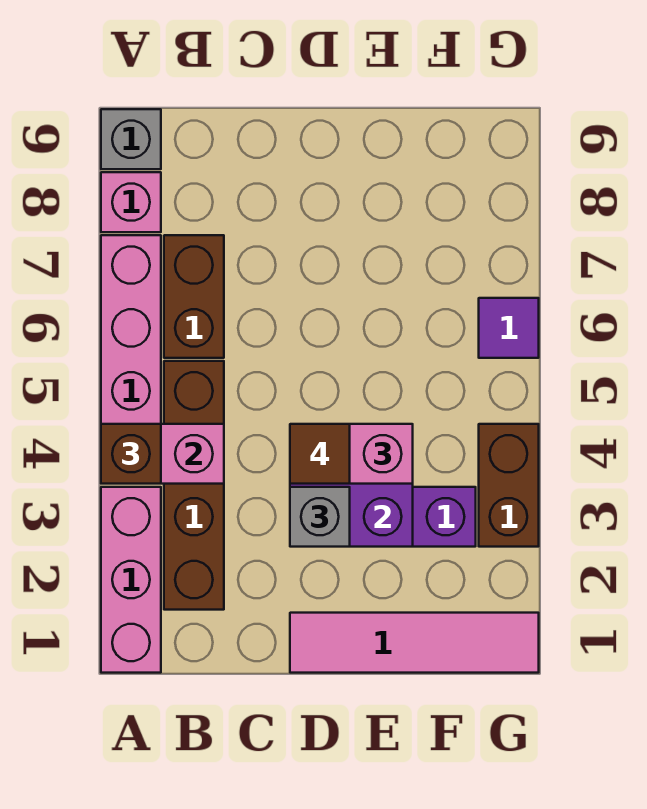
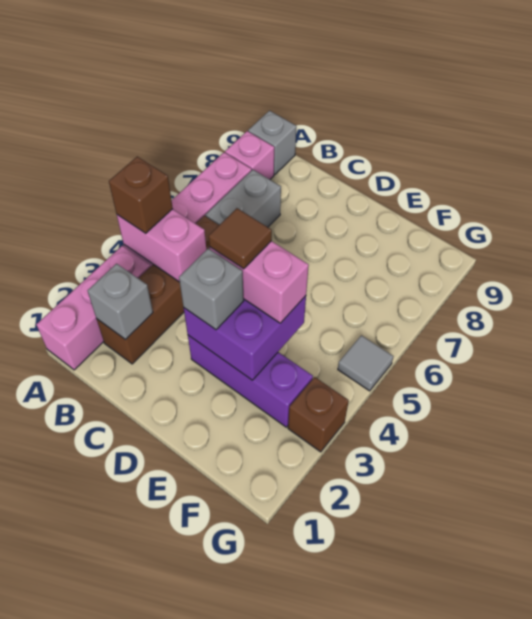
none -> grey 1x1 brick [87,264,153,340]
brown 1x2 brick [164,235,224,358] -> grey 1x2 brick [206,170,281,227]
pink 1x4 tile [290,613,539,673] -> none
brown 1x2 brick [479,424,539,547] -> brown 1x1 brick [288,377,349,452]
none -> grey 1x1 tile [338,335,393,391]
purple 1x1 tile [479,298,539,358] -> none

